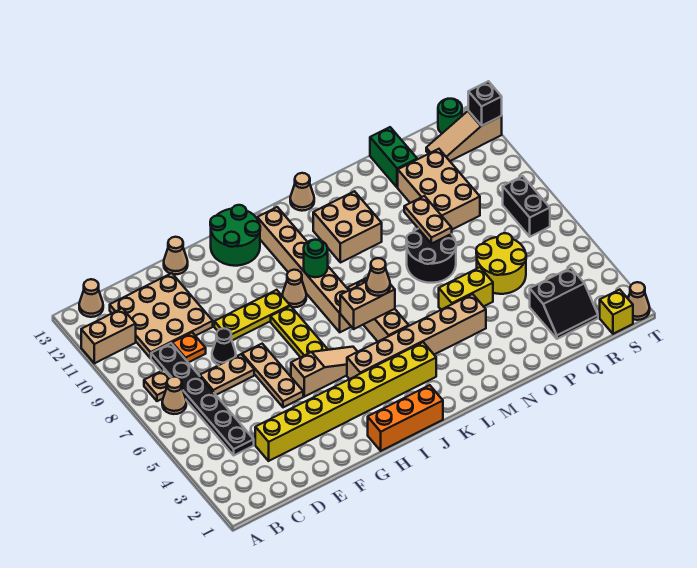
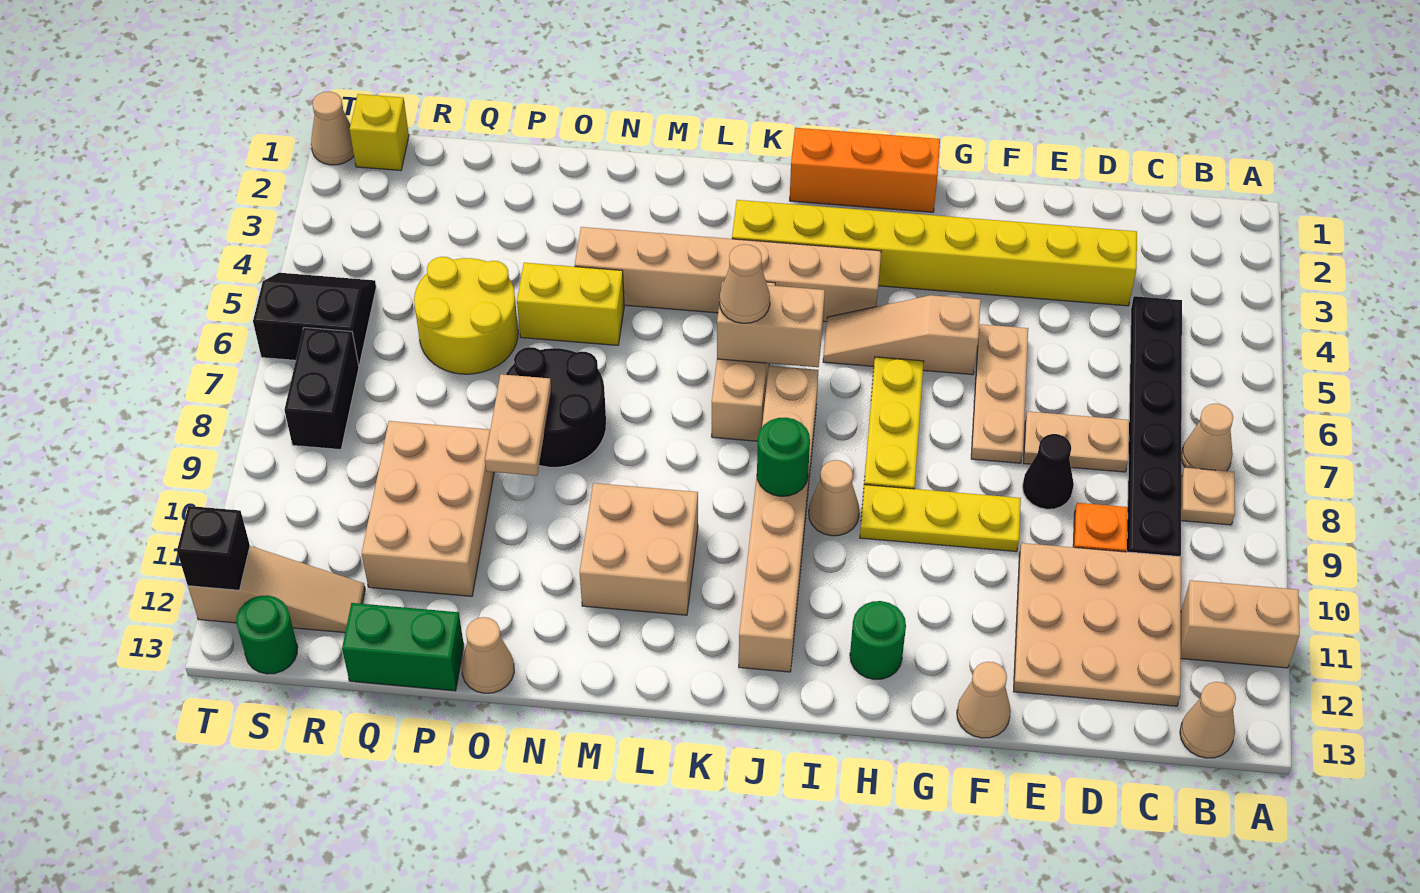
green 2x2 round brick [210,205,260,266] -> green 1x1 round brick [850,601,906,679]
tan 1x1 cone [290,173,314,211] -> tan 1x1 cone moved to [462,617,514,693]
green 1x2 brick [370,127,417,188] -> green 1x2 brick turned to [342,603,464,691]
black 2x2 slope [530,268,598,339] -> black 2x2 slope moved to [253,273,376,365]

